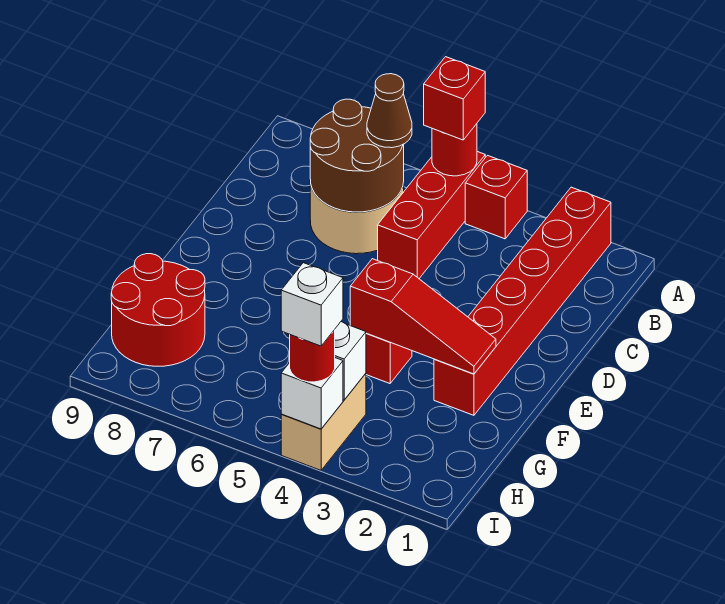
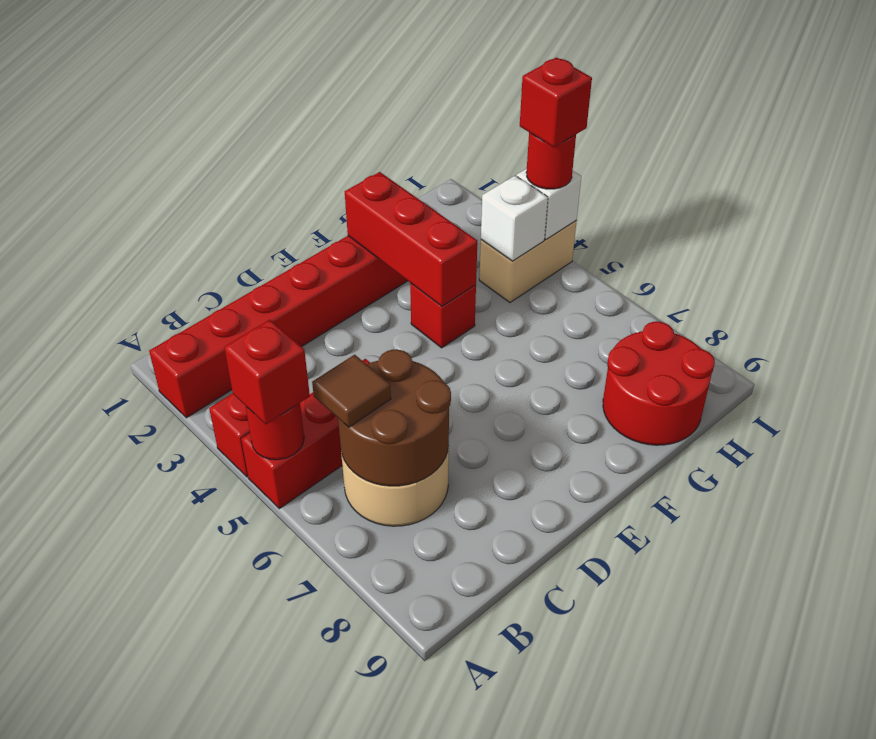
brown 1x1 cone [367,74,412,148] -> brown 1x1 tile [312,355,391,427]
red 1x3 slope [350,259,496,374] -> red 1x3 brick [345,172,477,306]
white 1x1 brick [281,263,343,346] -> red 1x1 brick [520,58,592,147]

